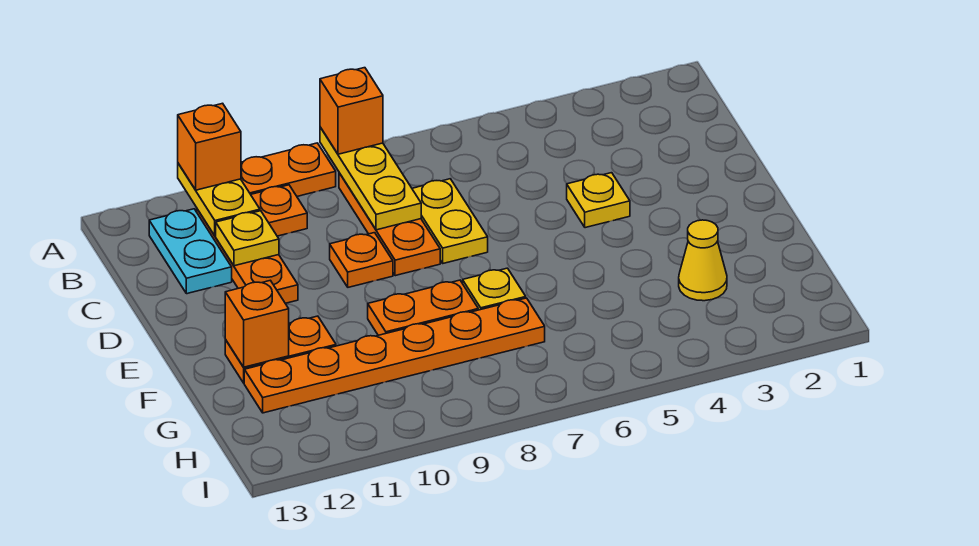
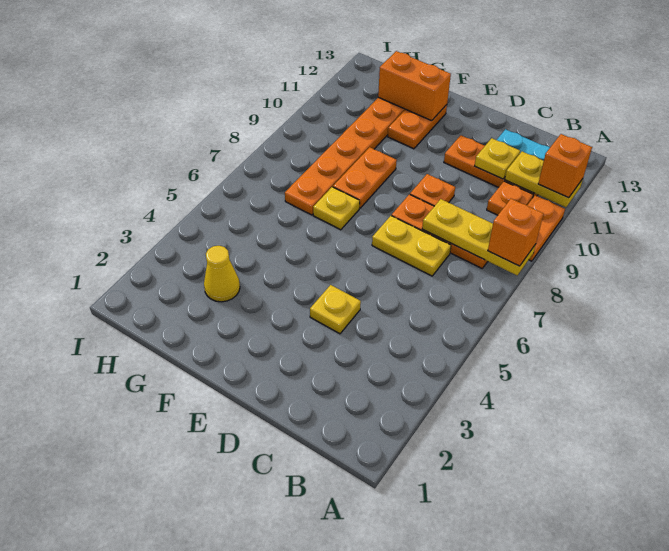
orange 1x1 brick [225,280,289,367] -> orange 1x2 brick [378,51,451,121]

